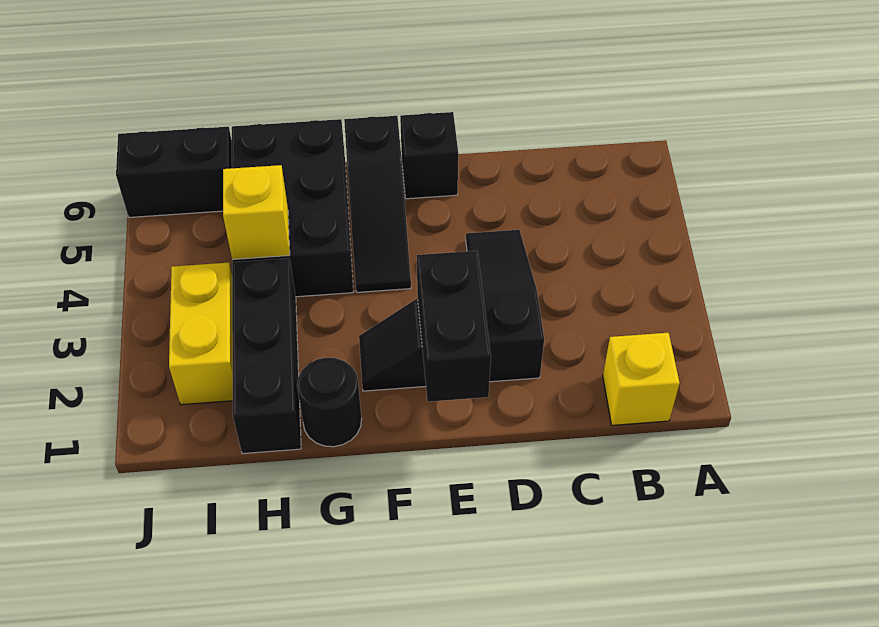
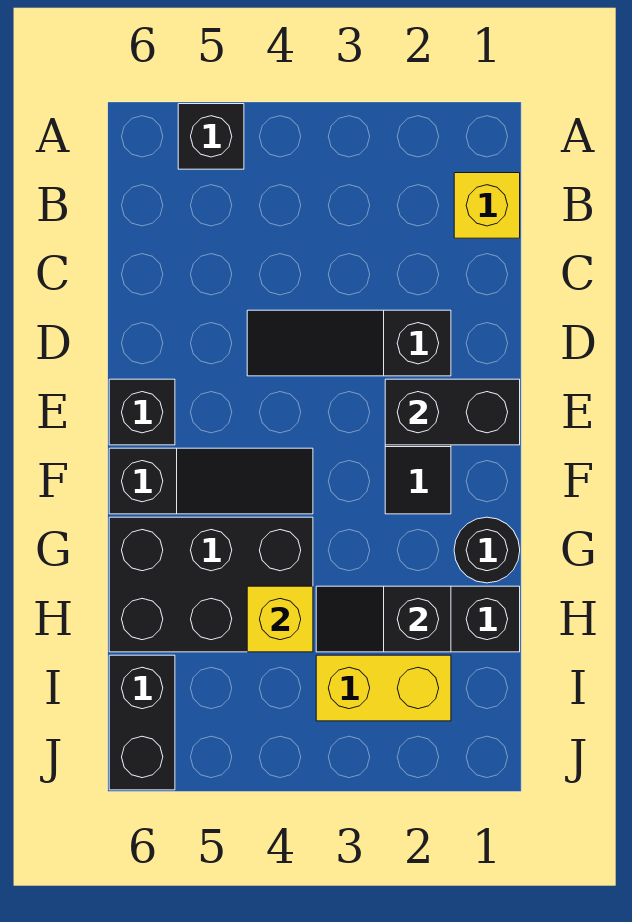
none -> black 1x1 brick [178,104,244,169]
none -> black 1x2 slope [316,586,451,652]

